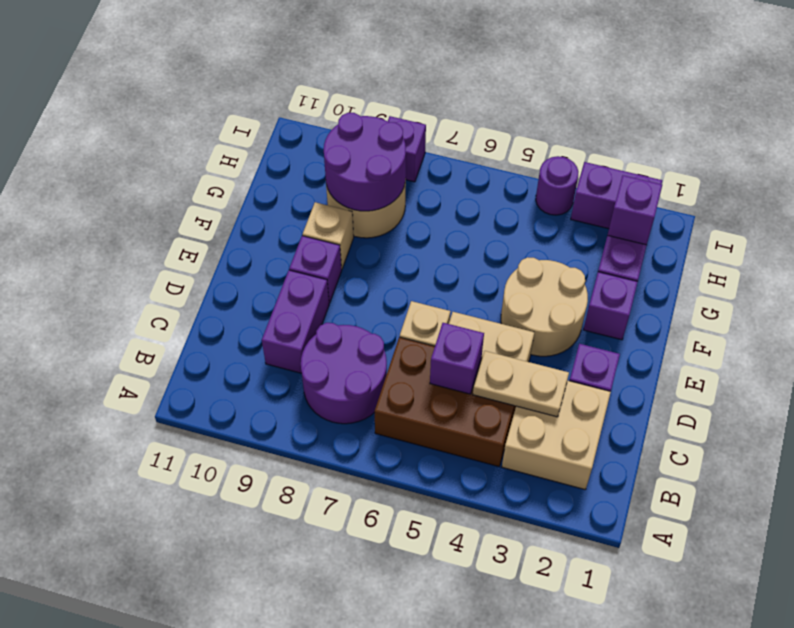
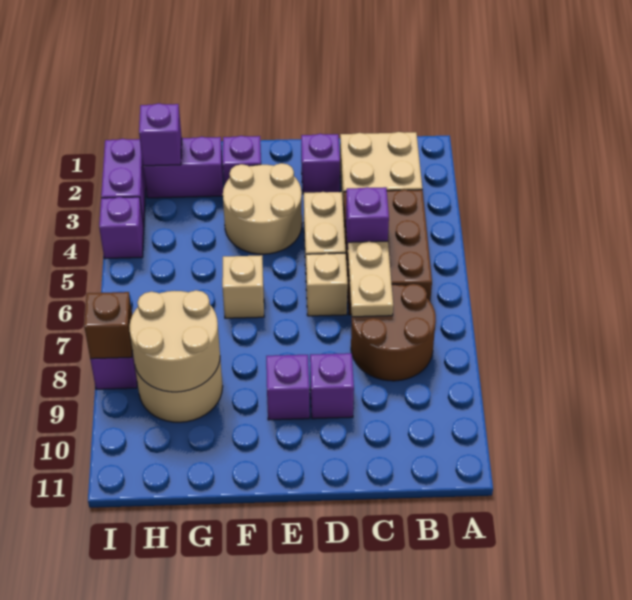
purple 2x2 round brick [301,323,387,424] -> brown 2x2 round brick [351,284,436,381]
tan 1x2 plate [473,351,569,417] -> tan 1x2 plate moved to [348,241,393,317]
purple 1x2 brick [262,270,329,373] -> purple 1x1 brick [310,353,354,419]
tan 1x1 brick [302,202,354,269] -> tan 1x1 brick moved to [222,255,264,318]
purple 2x2 round brick [324,113,406,211] -> tan 2x2 round brick [129,290,220,392]
purple 1x1 round brick [536,156,578,215] -> purple 1x1 brick [99,197,144,259]
none -> brown 1x1 brick [84,292,133,359]

